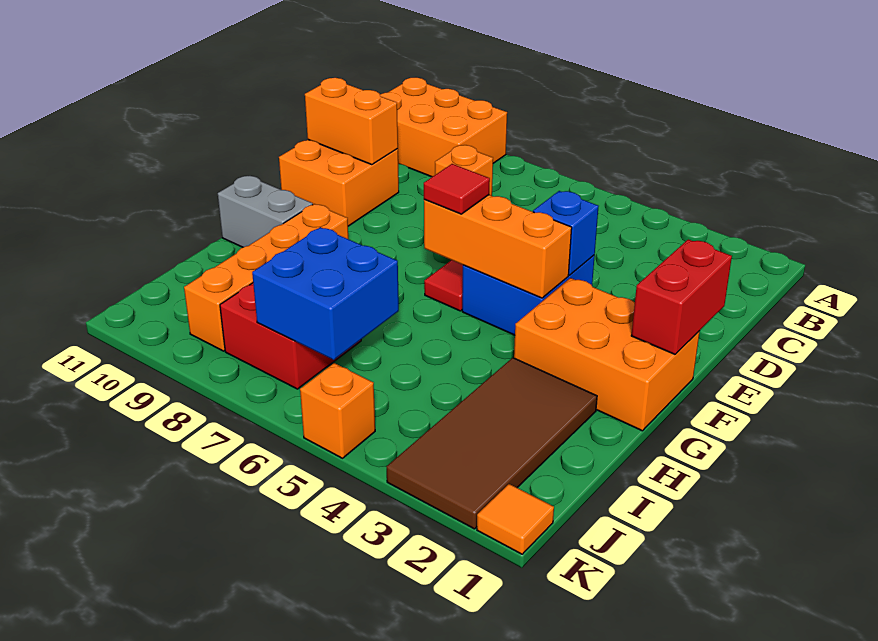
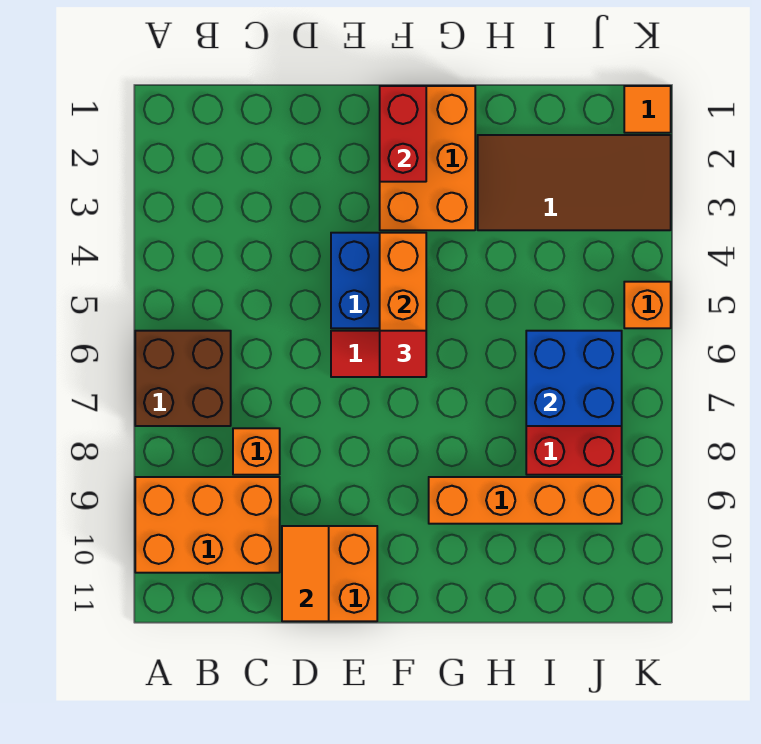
none -> brown 2x2 brick [135,331,231,426]
orange 2x3 brick [380,77,507,177] -> orange 2x3 brick turned to [135,477,280,573]
orange 1x2 brick [305,78,398,165] -> orange 1x2 tile [282,526,329,621]
red 1x2 brick [631,239,732,354] -> red 1x2 brick turned to [380,86,426,182]
blue 1x1 brick [533,191,599,275] -> none
grey 1x2 brick [218,176,313,247] -> none

